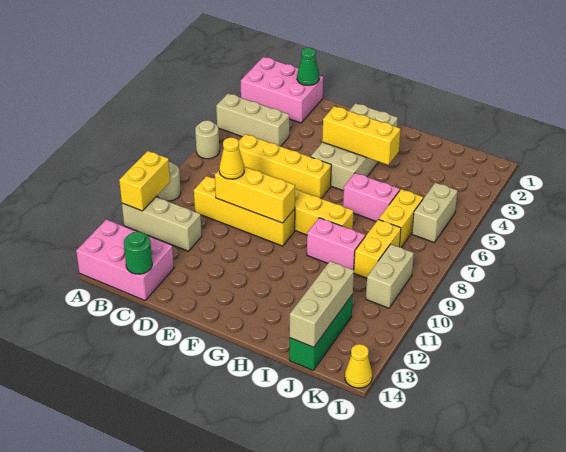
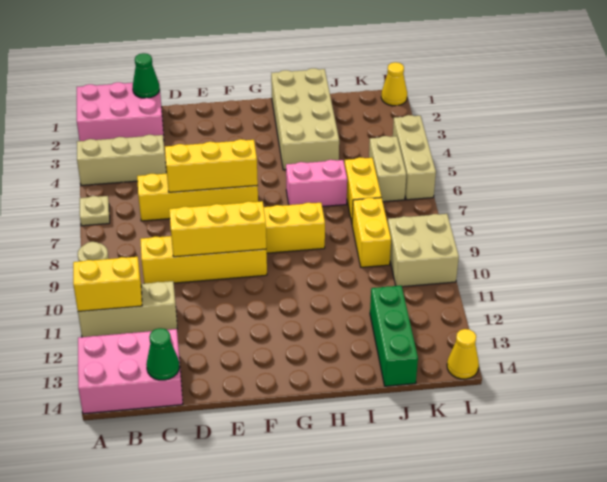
tan 1x1 round brick [195,120,219,159] -> tan 1x1 plate [80,196,110,226]
yellow 1x2 brick [119,151,170,211] -> yellow 1x2 brick turned to [73,257,142,311]
green 1x1 round brick [124,231,152,274] -> green 1x1 cone [146,328,180,380]
yellow 1x1 cone [219,137,244,179] -> yellow 1x1 cone moved to [381,62,407,106]
tan 2x4 brick [311,103,398,191] -> tan 2x4 brick moved to [271,68,339,170]
yellow 1x3 brick [322,106,400,165] -> yellow 1x3 brick moved to [165,139,258,192]
pink 1x2 brick [307,218,365,270] -> none
tan 1x3 brick [290,261,354,347] -> tan 1x3 brick moved to [393,115,436,200]
tan 1x2 brick [366,244,414,308] -> tan 2x2 brick [388,214,459,287]

